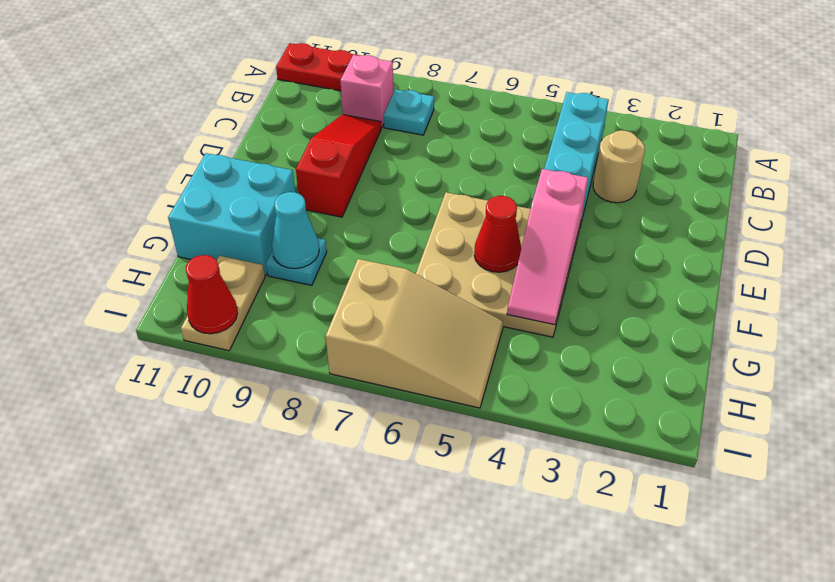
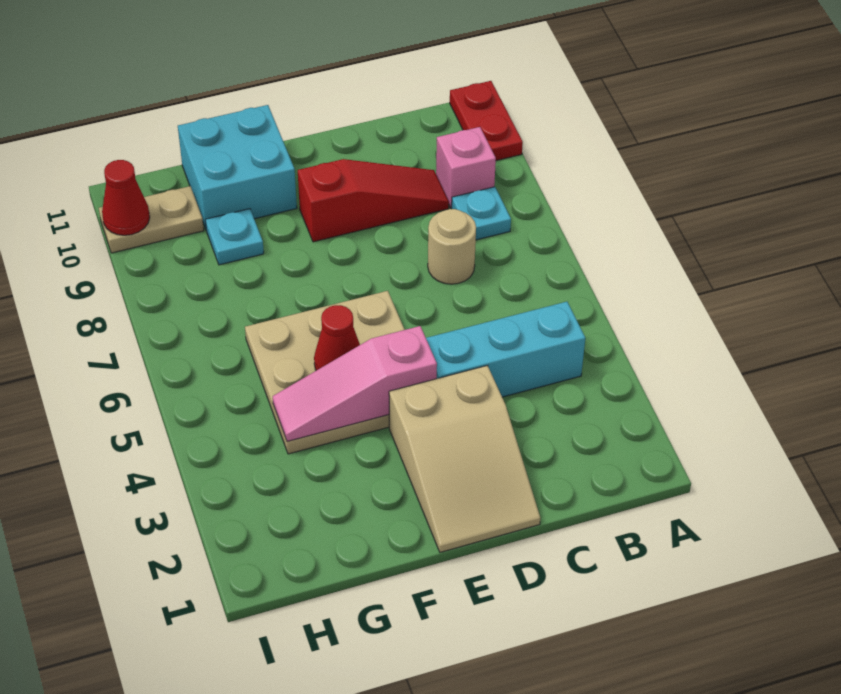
tan 1x1 round brick [593,130,645,203] -> tan 1x1 round brick moved to [428,209,476,284]
cyan 1x1 cone [272,192,319,269] -> none
tan 2x3 slope [326,259,503,408] -> tan 2x3 slope moved to [389,366,540,552]

